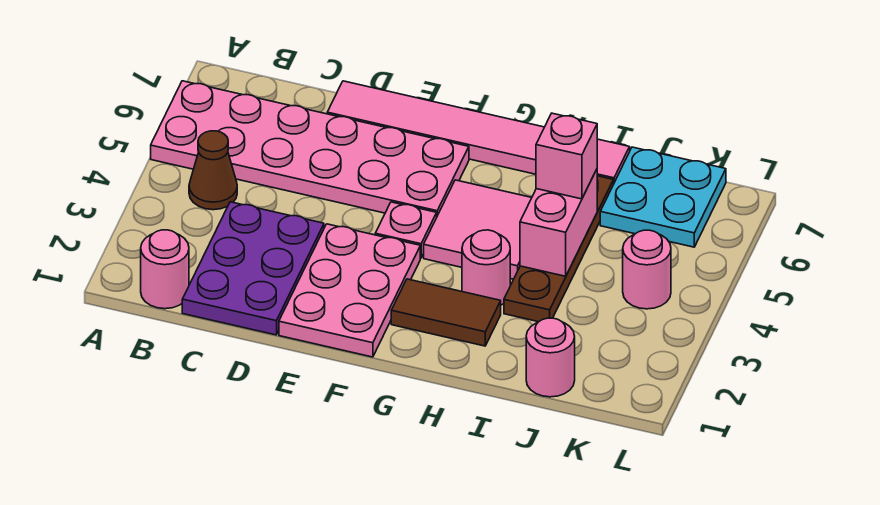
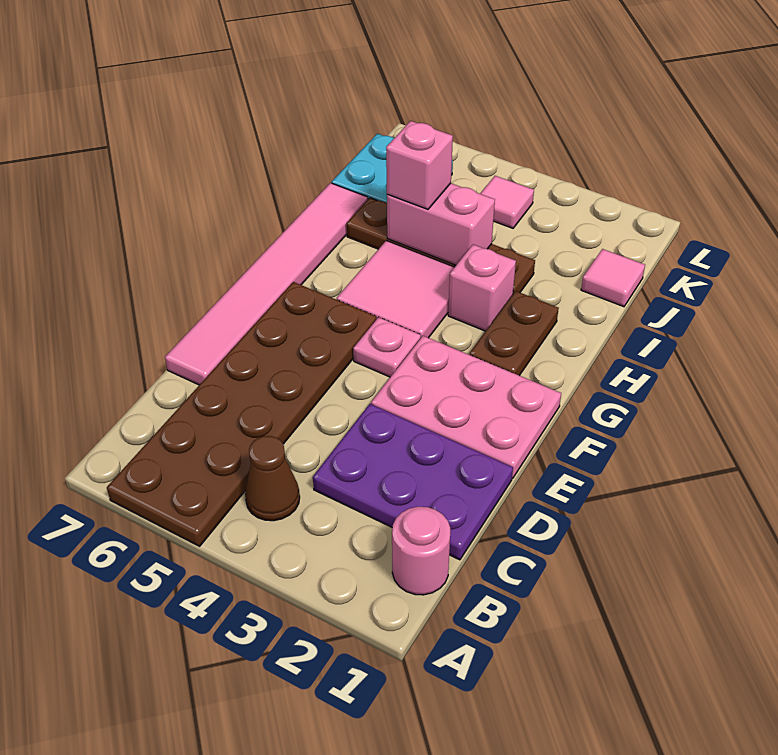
pink 2x6 plate [151,81,469,216] -> brown 2x6 plate [107,282,376,546]
brown 1x2 tile [391,279,501,346] -> brown 1x2 plate [470,291,559,376]
pink 1x1 round brick [462,230,510,305] -> pink 1x1 brick [448,244,516,331]
pink 1x1 round brick [526,318,575,397] -> pink 1x1 tile [581,249,645,307]
pink 1x1 round brick [623,230,671,309] -> pink 1x1 tile [480,176,534,228]

